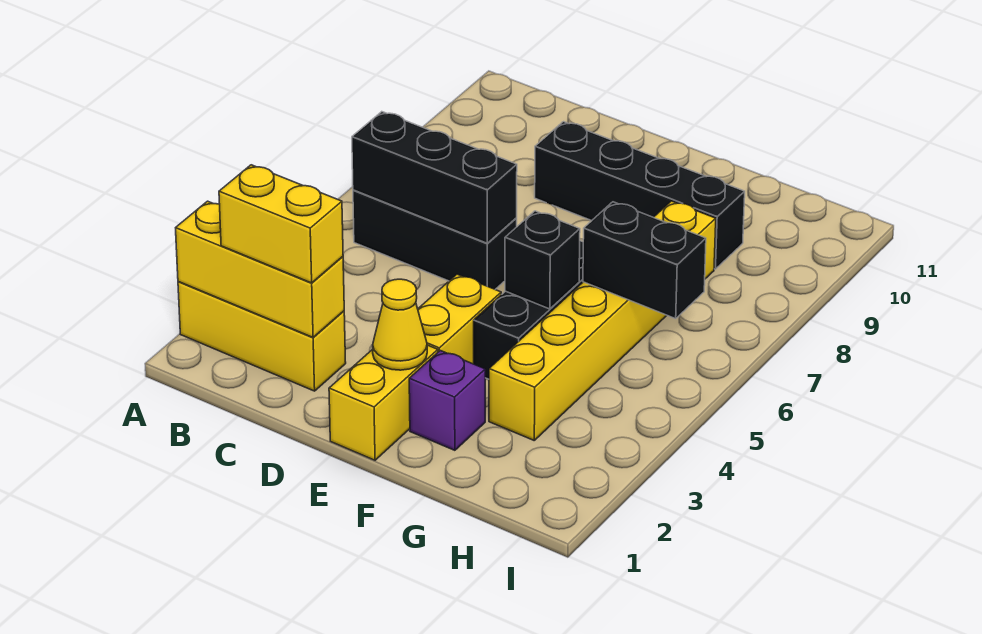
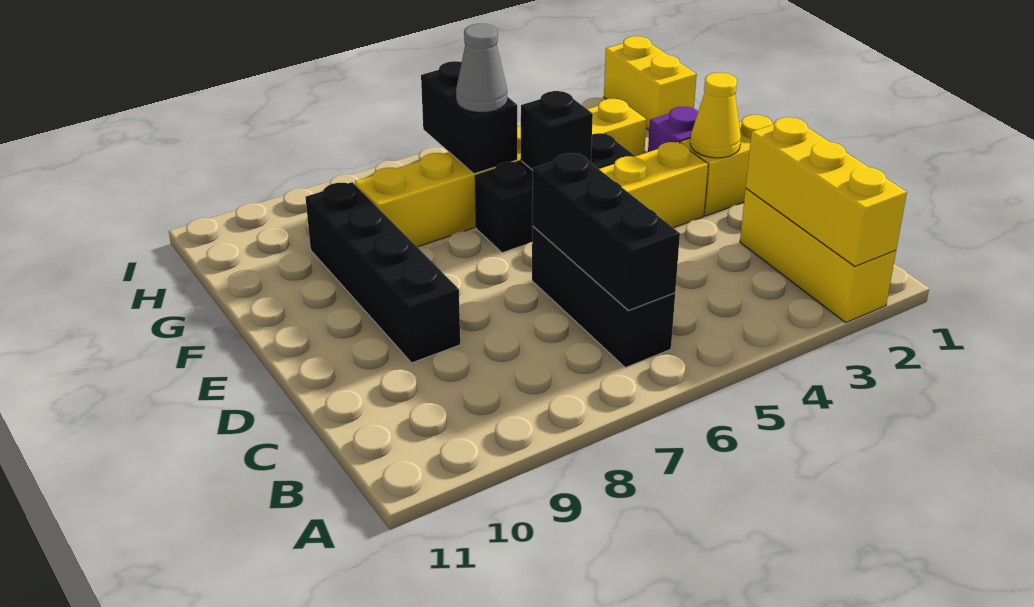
yellow 1x2 brick [219,165,343,283] -> yellow 1x2 brick moved to [604,36,697,130]
none -> grey 1x1 cone [456,24,508,113]

